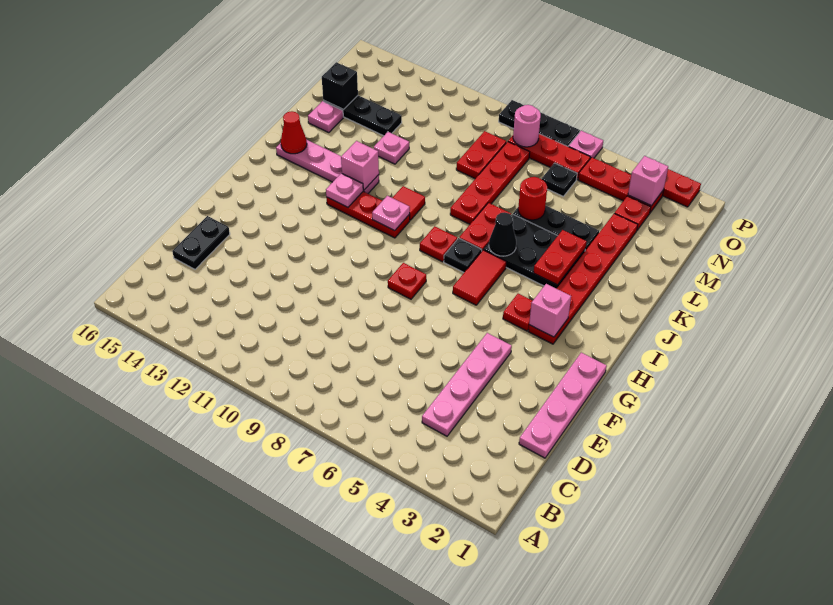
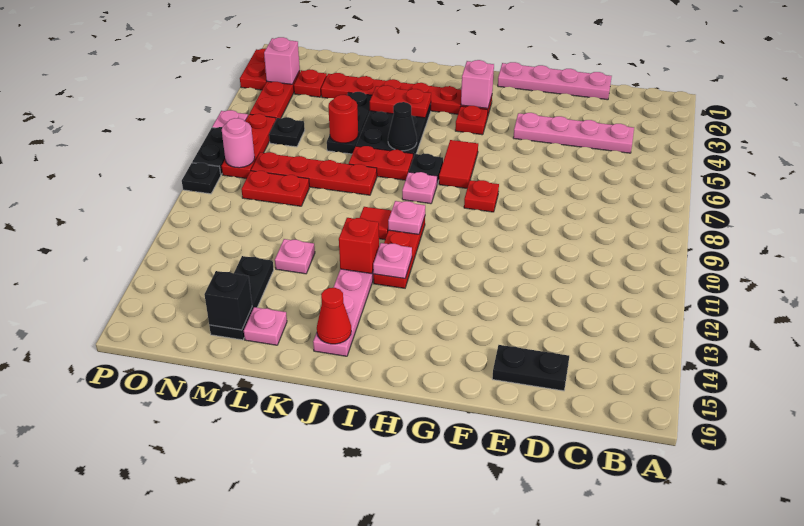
red 1x2 tile [453,250,506,305] -> red 1x2 tile turned to [439,140,478,188]
red 1x1 plate [420,226,457,262] -> pink 1x1 plate [402,172,437,204]
pink 1x1 brick [341,141,379,190] -> red 1x1 brick [339,218,379,274]

